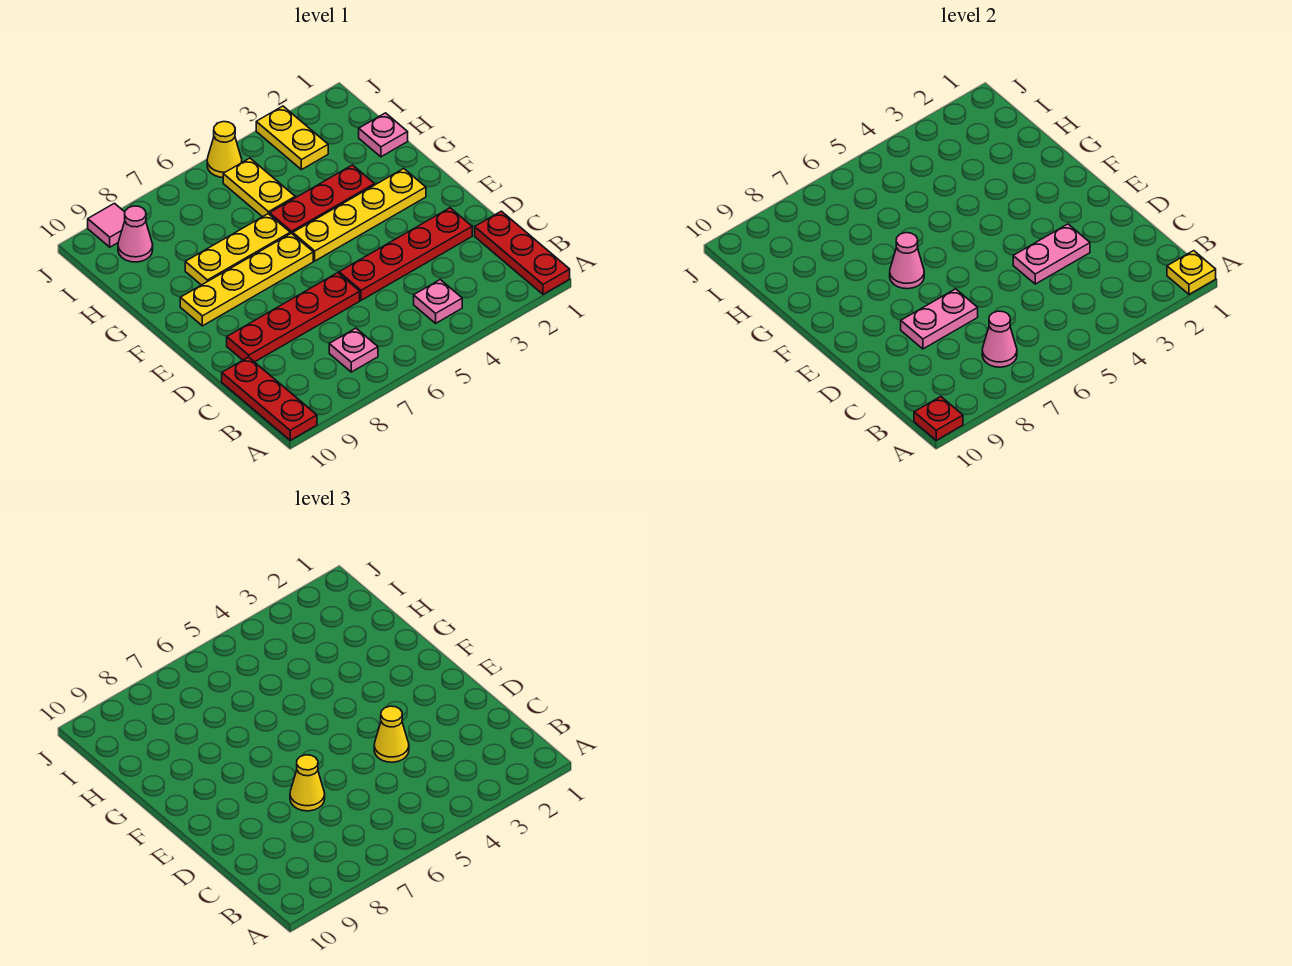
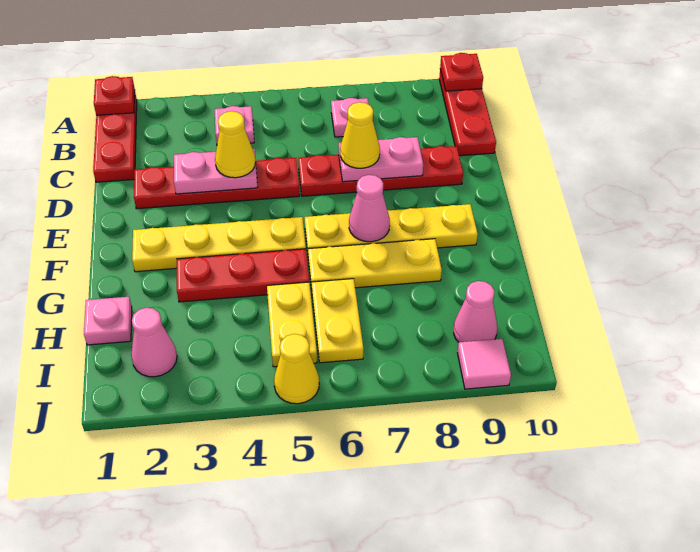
yellow 1x1 plate [1167,251,1216,294] -> red 1x1 plate [94,76,135,115]
pink 1x1 cone [982,311,1017,367] -> pink 1x1 cone moved to [131,308,177,377]
yellow 1x2 plate [256,106,328,170] -> yellow 1x2 plate moved to [312,279,364,363]

